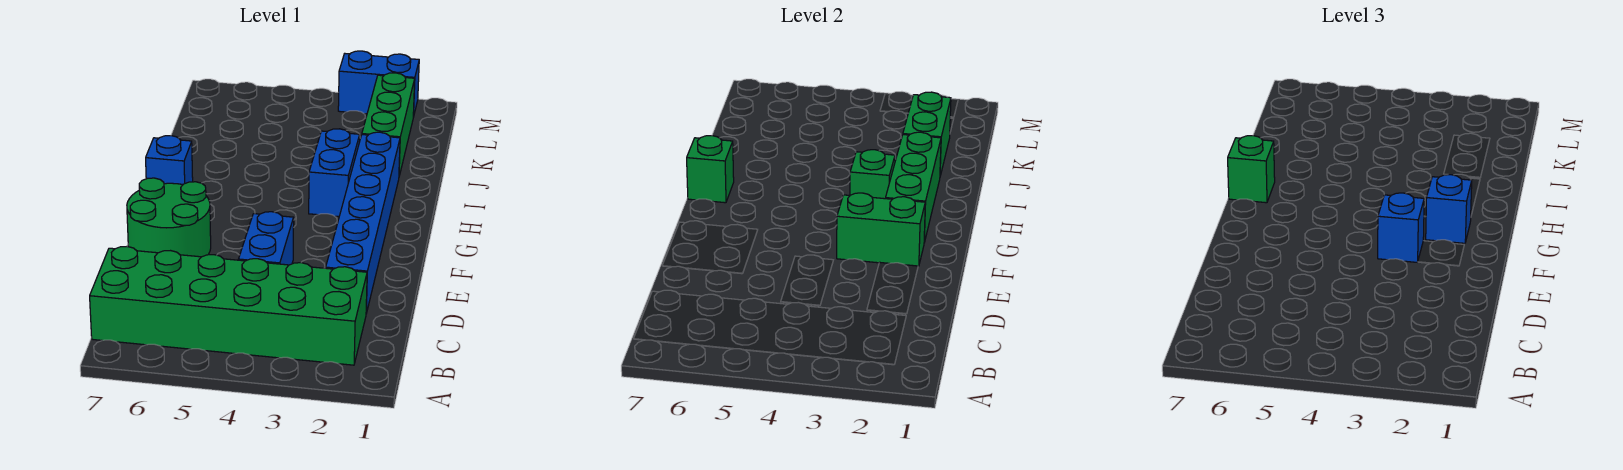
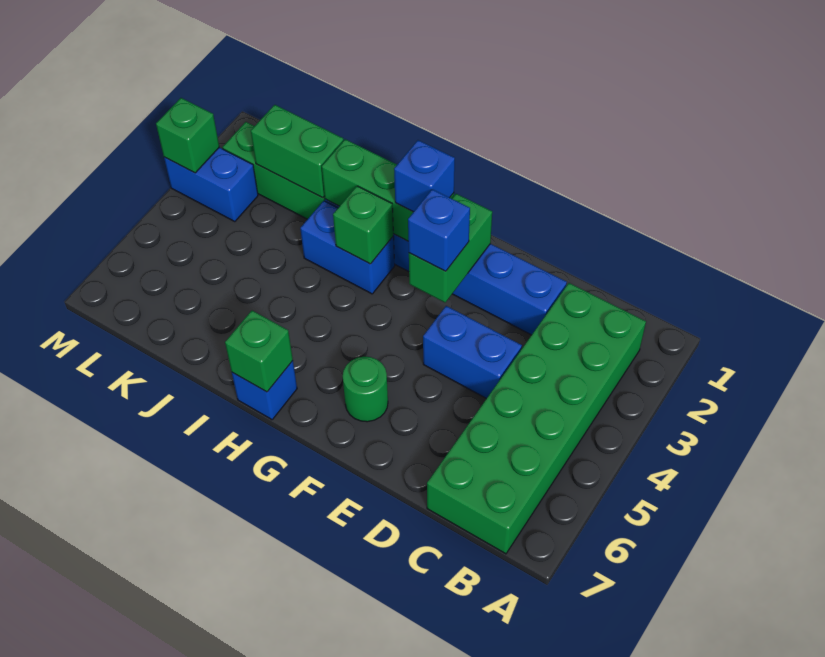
green 2x2 round brick [127,178,211,257] -> green 1x1 round brick [343,357,388,422]
green 1x1 brick [1228,136,1275,203] -> green 1x1 brick moved to [156,98,219,173]
blue 1x2 brick [338,51,419,117] -> blue 1x2 brick turned to [164,147,258,222]

